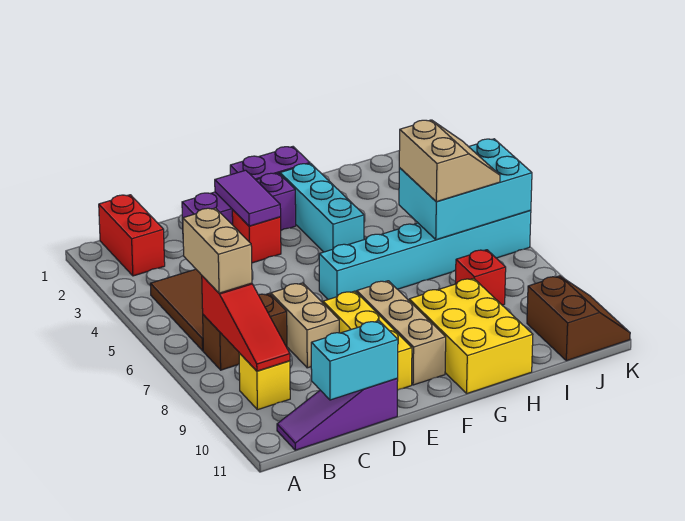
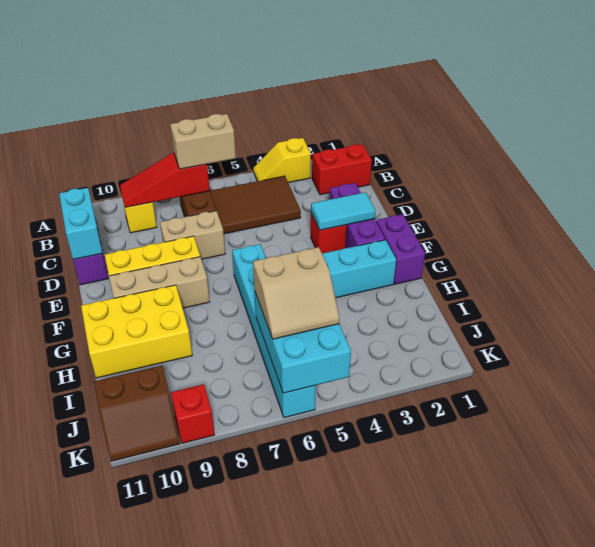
none -> yellow 1x2 slope [253,138,311,183]
purple 1x2 tile [215,170,281,226] -> cyan 1x2 tile [311,192,375,230]
red 1x1 brick [455,250,506,305] -> red 1x1 brick moved to [171,384,214,443]

